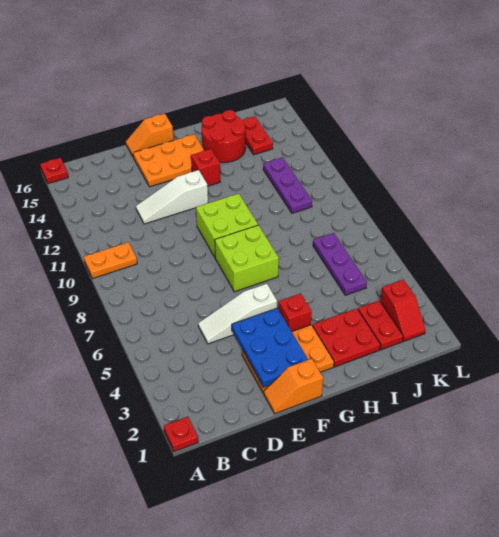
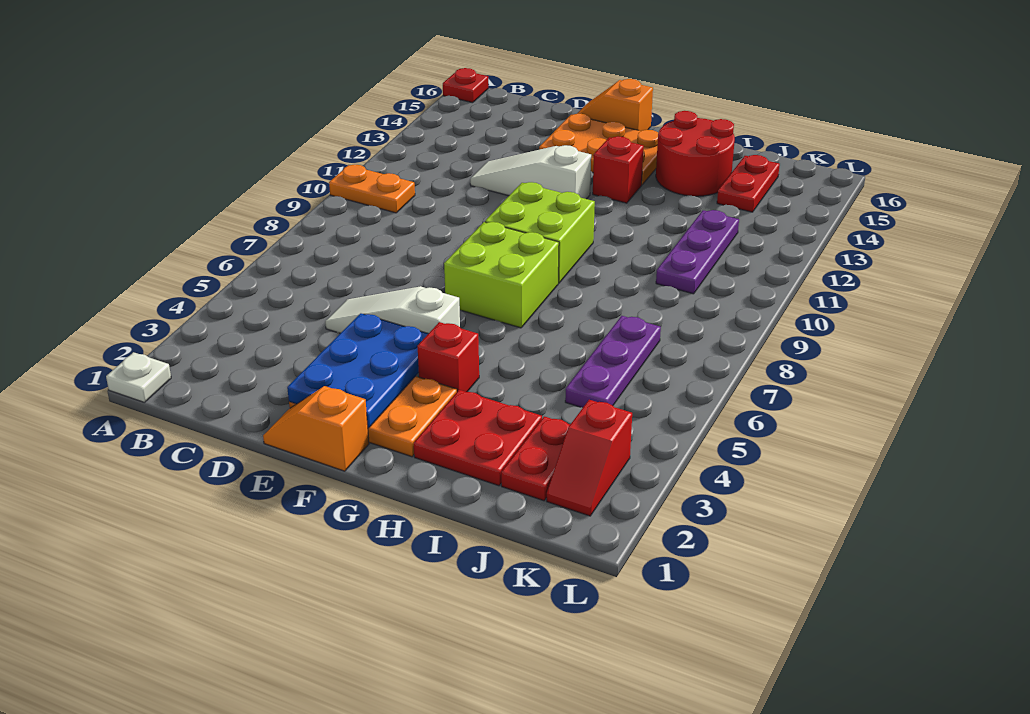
red 1x1 plate [164,417,198,452] -> white 1x1 plate [106,352,171,402]

